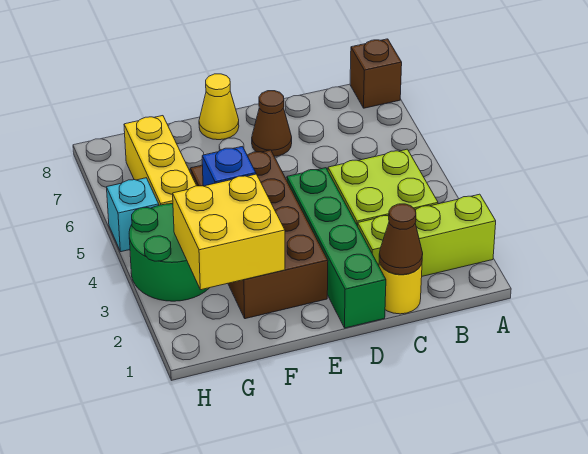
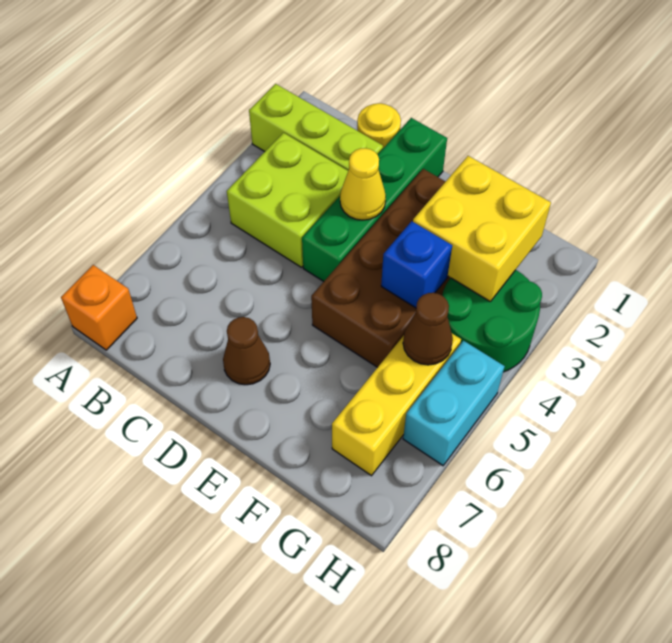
brown 1x1 brick [350,39,402,108] -> orange 1x1 brick [61,265,137,350]
brown 1x1 cone [379,204,423,275] -> brown 1x1 cone moved to [403,293,453,365]
yellow 1x1 cone [199,74,239,140] -> yellow 1x1 cone moved to [340,148,386,220]
cyan 1x1 brick [107,178,159,252] -> cyan 1x2 brick [403,341,505,465]

